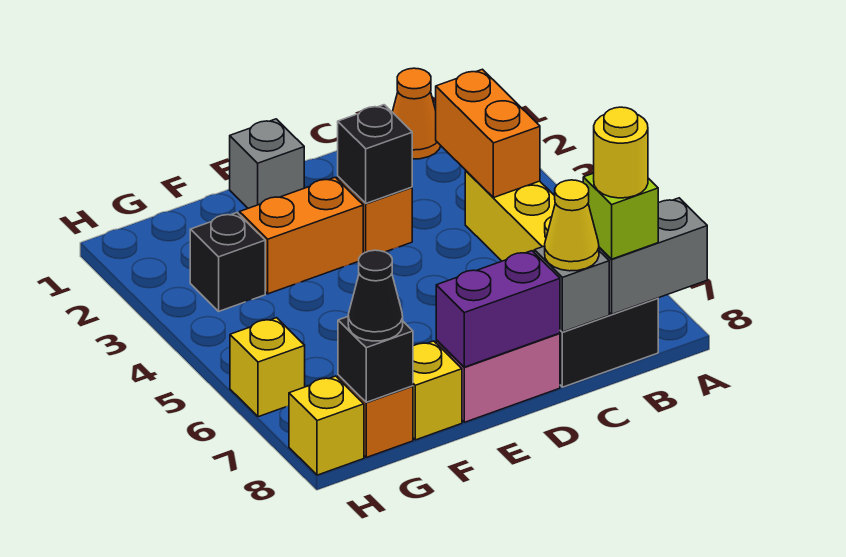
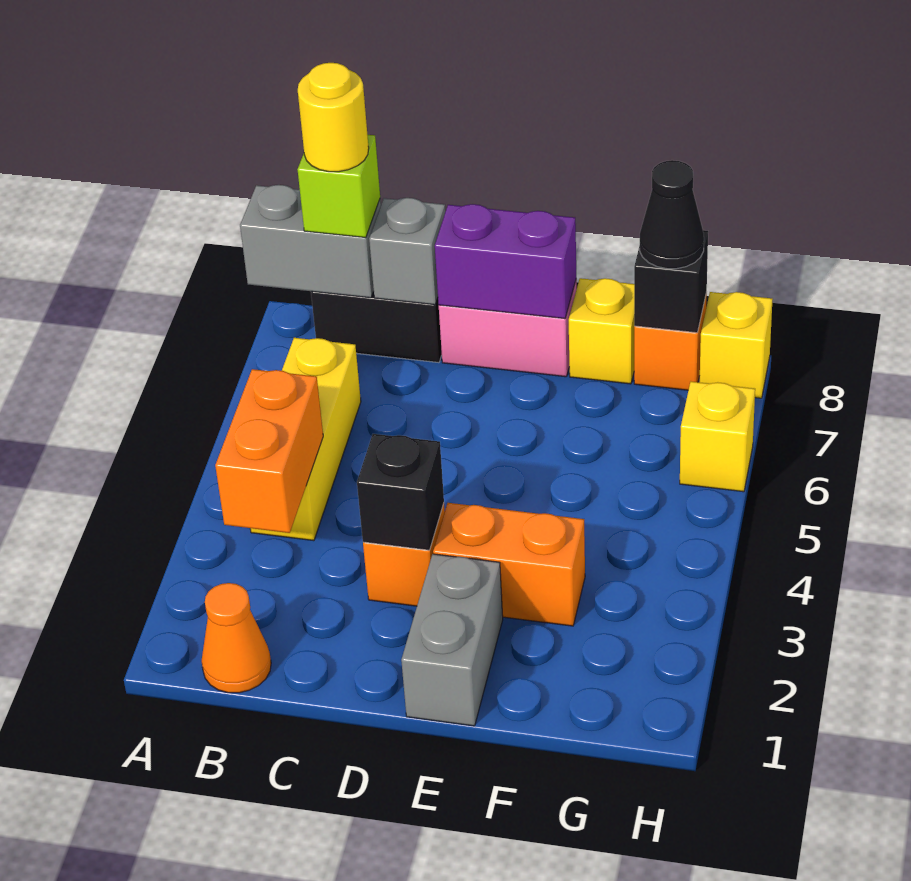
yellow 1x1 cone [545,180,599,271] -> none
grey 1x1 brick [230,119,304,208] -> grey 1x2 brick [401,554,503,726]
black 1x1 brick [190,213,265,311] -> none

